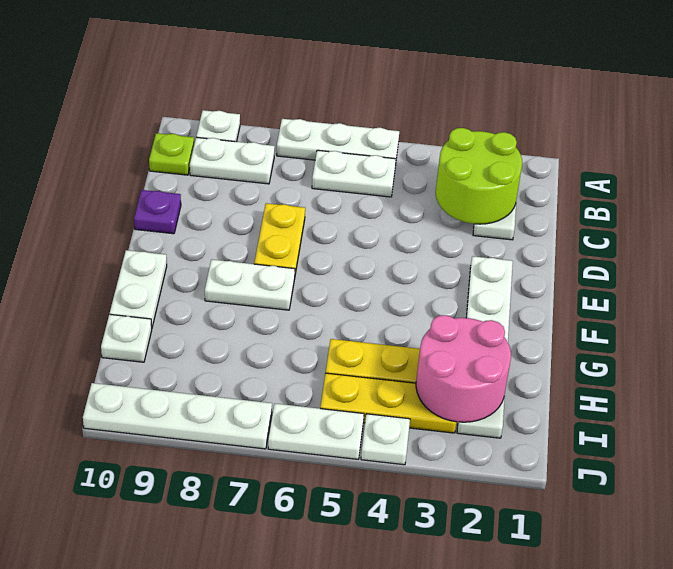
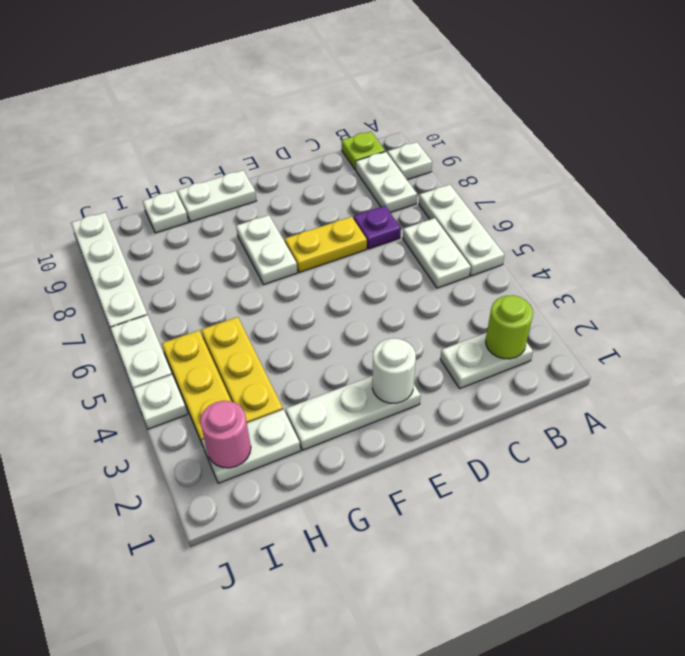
lime 2x2 round brick [436,128,522,224] -> lime 1x1 round brick [486,295,533,359]
purple 1x1 plate [134,190,181,234] -> purple 1x1 plate moved to [353,206,401,249]
none -> white 1x1 round brick [372,338,416,403]
pink 2x2 round brick [416,315,511,422] -> pink 1x1 round brick [200,401,251,468]

